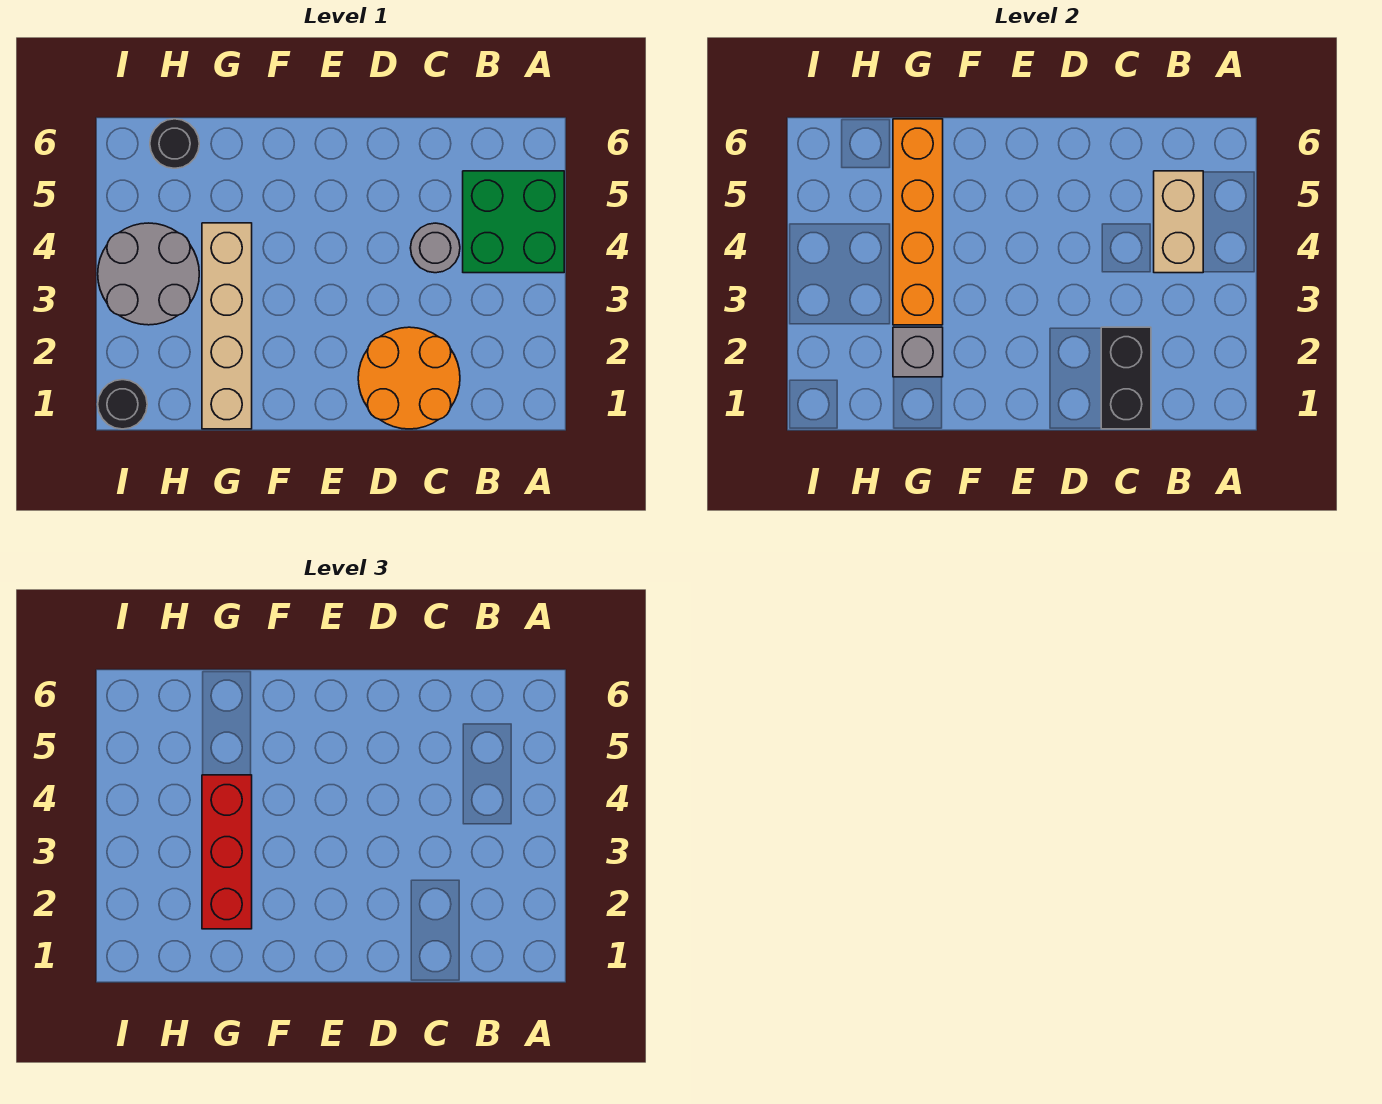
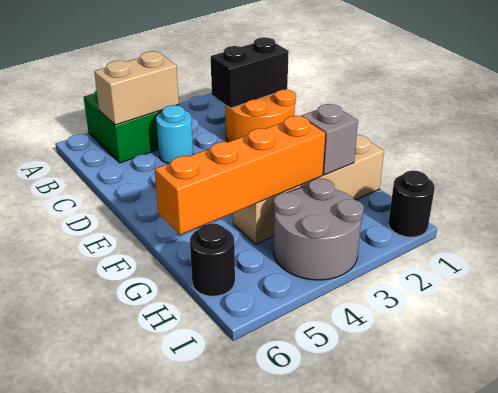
grey 1x1 round brick [411,223,460,273] -> cyan 1x1 round brick [156,105,193,164]
red 1x3 brick [202,775,252,929] -> none

